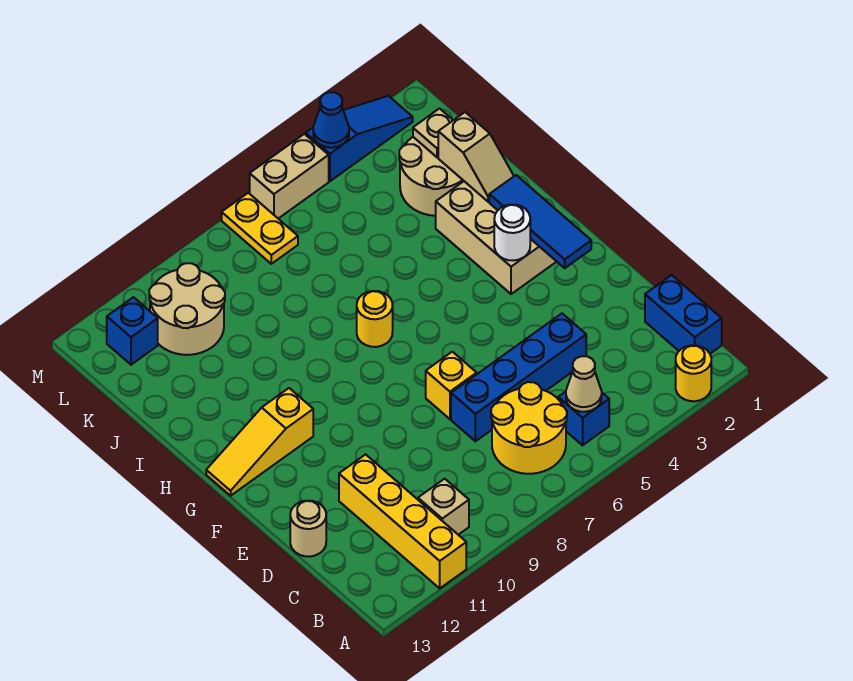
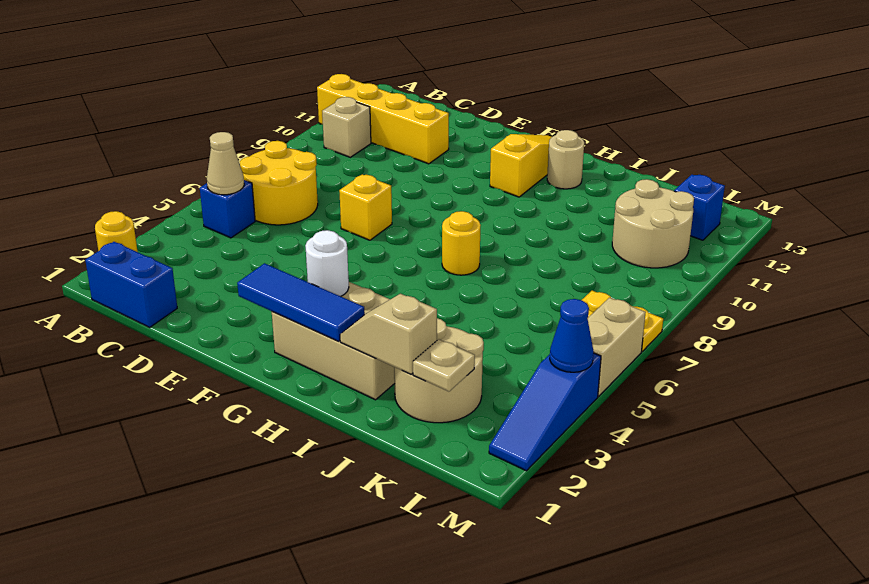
blue 1x4 brick [451,314,586,441] -> none
tan 1x1 round brick [290,501,326,557] -> tan 1x1 round brick moved to [547,130,584,189]

